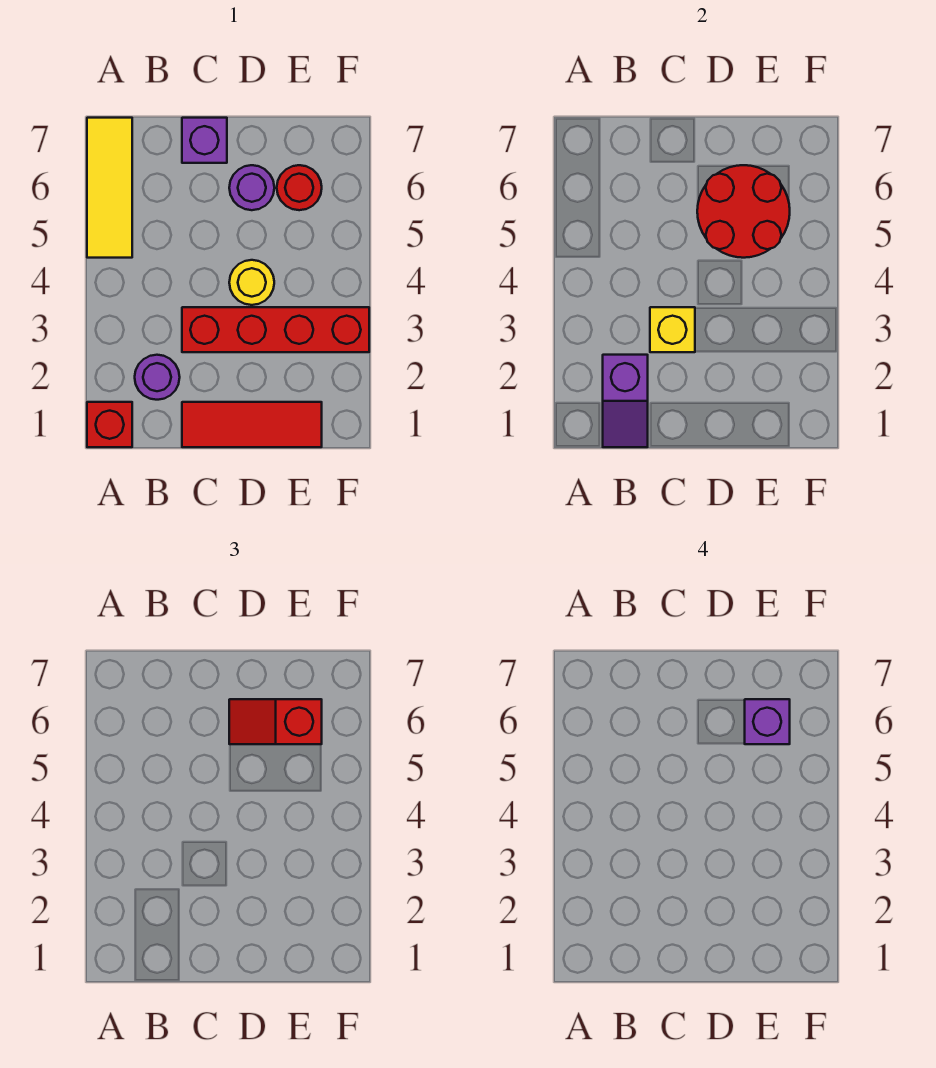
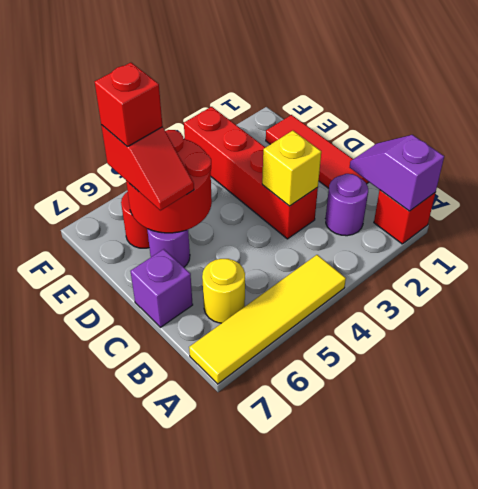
yellow 1x3 tile [87,118,132,258] -> yellow 1x4 tile [189,255,346,384]
purple 1x2 slope [603,355,648,447] -> purple 1x2 slope turned to [350,135,444,211]
yellow 1x1 round brick [229,260,274,305] -> yellow 1x1 round brick moved to [202,259,245,323]
purple 1x1 brick [745,699,790,744] -> red 1x1 brick [95,63,163,147]

